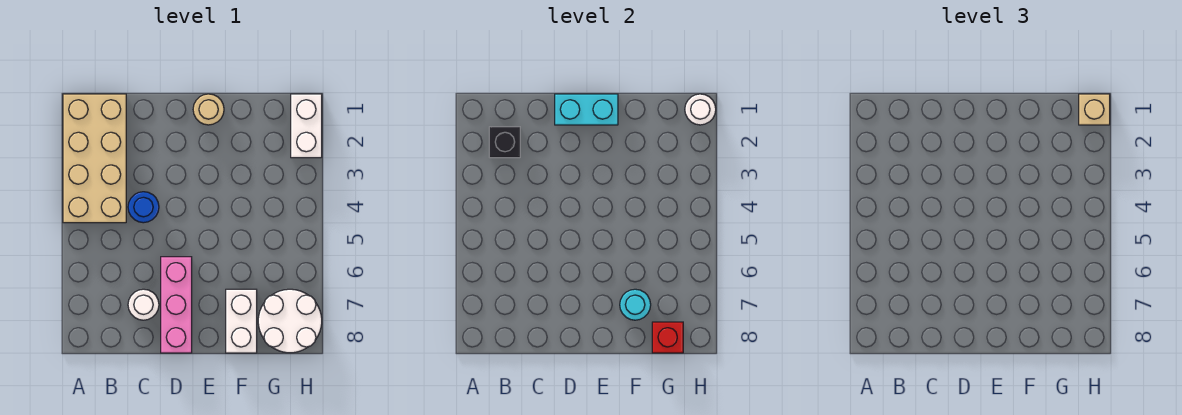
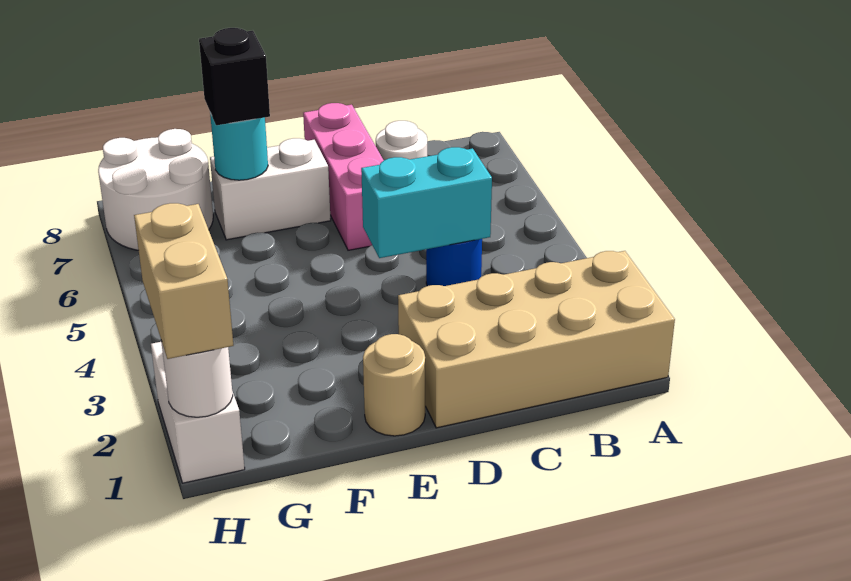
tan 2x4 brick [63,94,126,223] -> tan 2x4 brick turned to [398,251,675,428]
black 1x1 brick [489,127,520,158] -> black 1x1 brick moved to [199,28,270,125]
cyan 1x2 brick [555,94,618,125] -> cyan 1x2 brick moved to [361,147,492,258]
white 1x2 brick [226,289,257,353] -> white 1x2 brick turned to [210,138,331,240]
red 1x1 brick [652,322,683,353] -> none
tan 1x1 brick [1079,94,1110,125] -> tan 1x2 brick [134,203,234,359]

